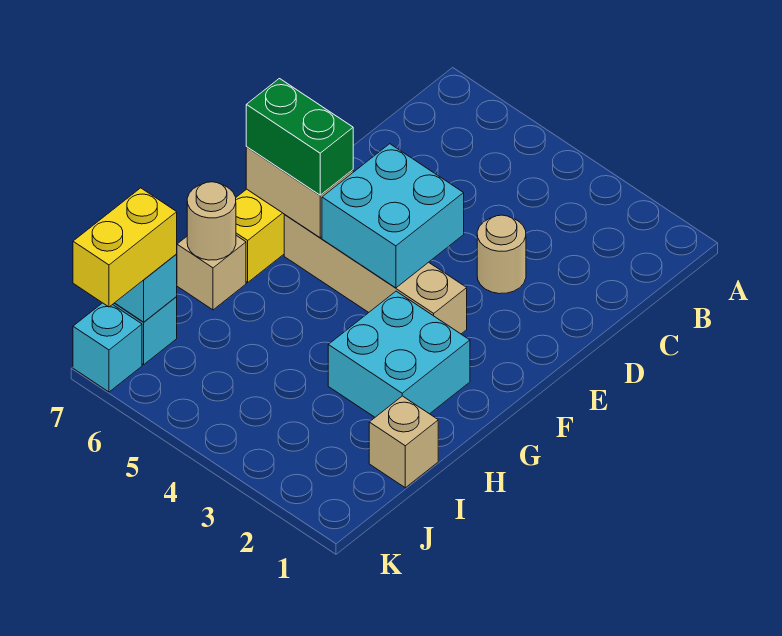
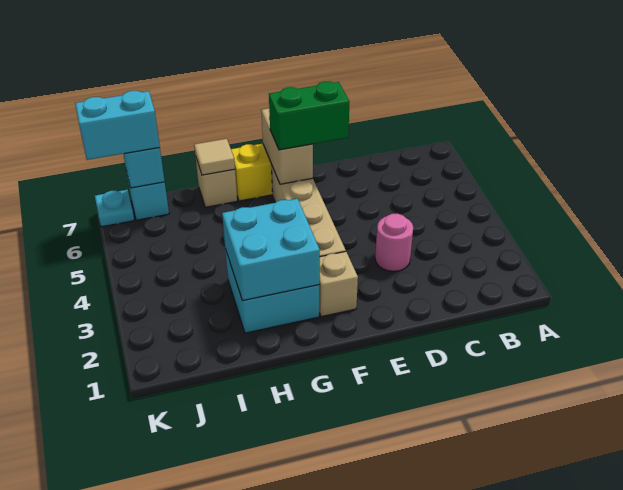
tan 1x1 round brick [477,215,526,294] -> pink 1x1 round brick [375,214,413,272]
cyan 2x2 brick [322,144,464,288] -> cyan 2x2 brick moved to [222,199,320,301]
green 1x2 brick [246,79,353,195] -> green 1x2 brick turned to [269,82,350,150]
tan 1x1 round brick [187,182,236,260] -> tan 1x1 tile [194,139,235,175]
tan 1x1 brick [369,396,438,488] -> tan 1x1 brick moved to [319,252,358,317]
yellow 1x2 brick [73,188,177,307] -> cyan 1x2 brick [75,91,160,160]
cyan 1x1 brick [73,303,142,392] -> cyan 1x1 plate [95,190,134,227]

